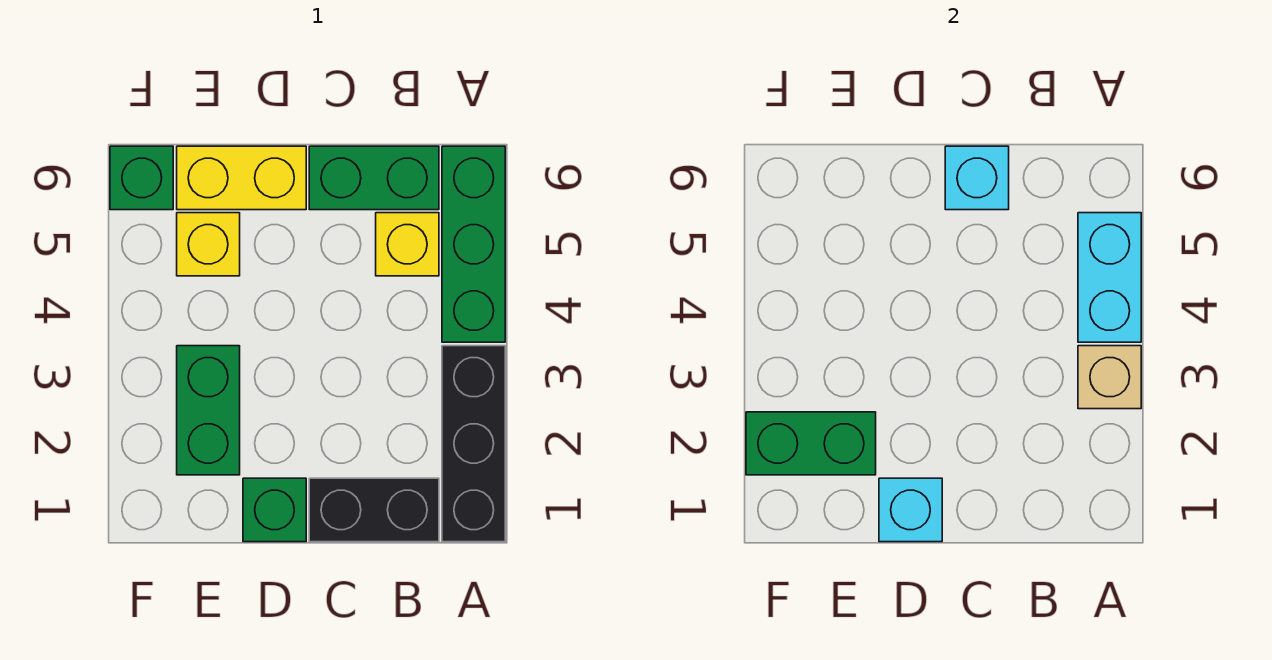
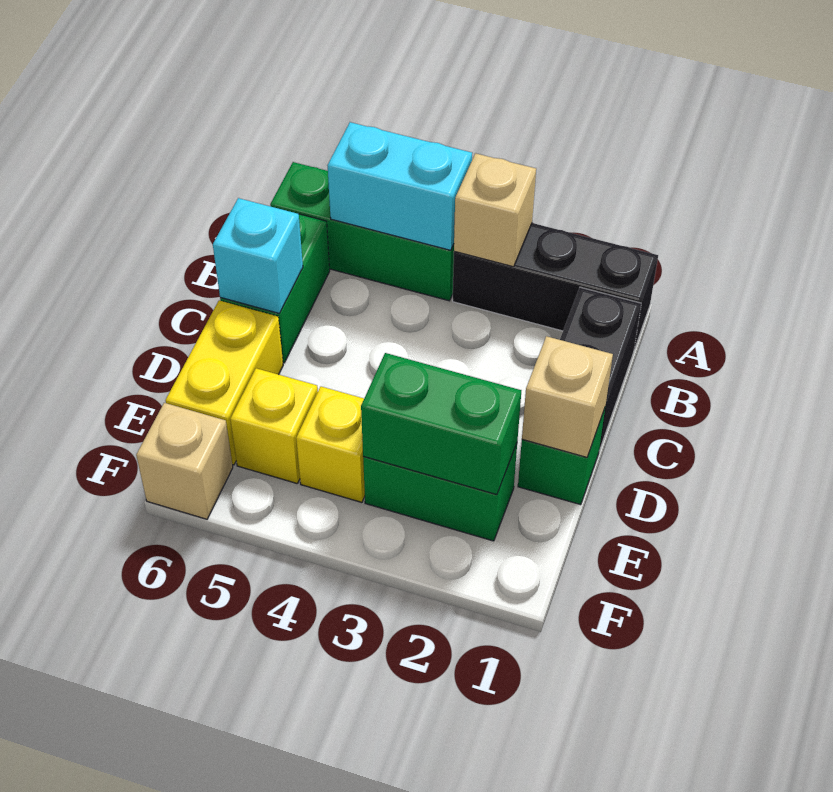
yellow 1x1 brick [376,213,439,276] -> yellow 1x1 brick moved to [296,387,365,502]
cyan 1x1 brick [879,478,942,542] -> tan 1x1 brick [522,336,613,457]
green 1x2 brick [746,412,876,475] -> green 1x2 brick turned to [361,353,521,495]
green 1x1 brick [110,146,173,210] -> tan 1x1 brick [136,403,233,519]

